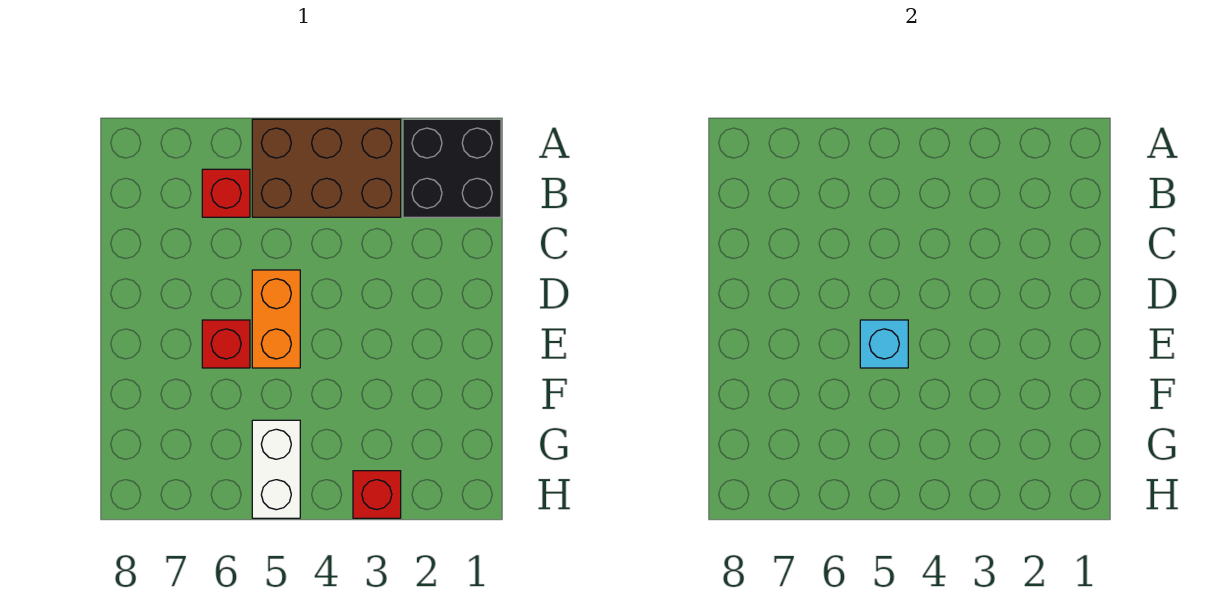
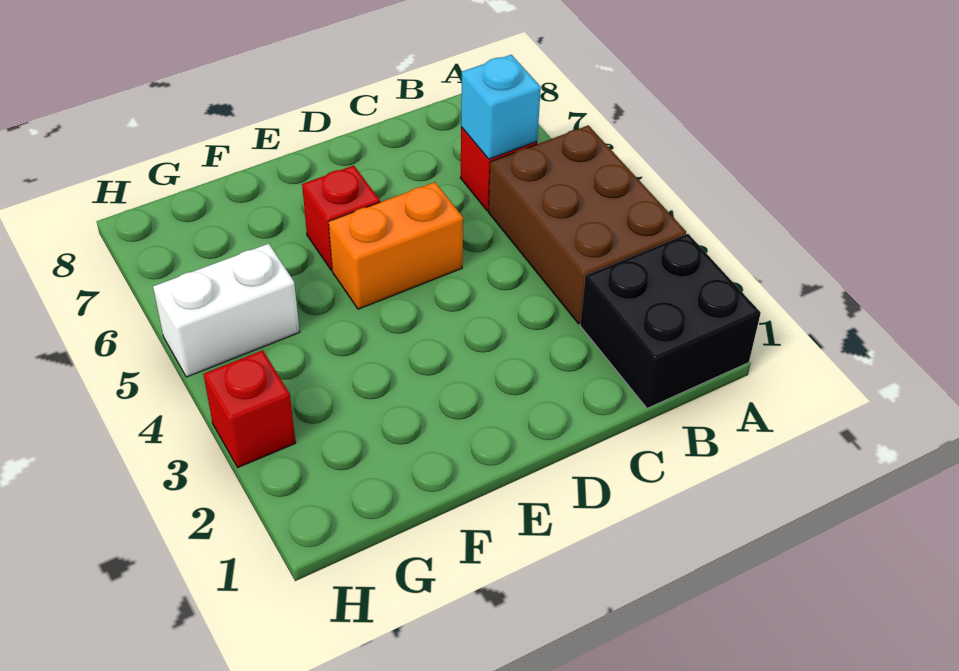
cyan 1x1 brick [860,320,908,368] -> cyan 1x1 brick moved to [461,55,541,159]

